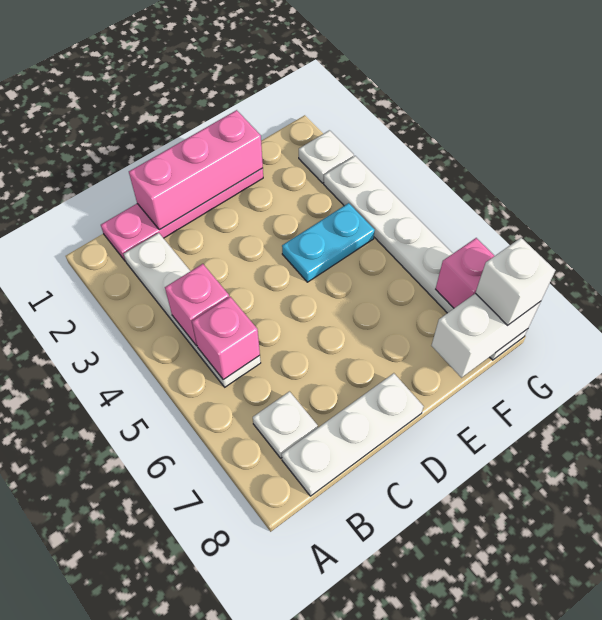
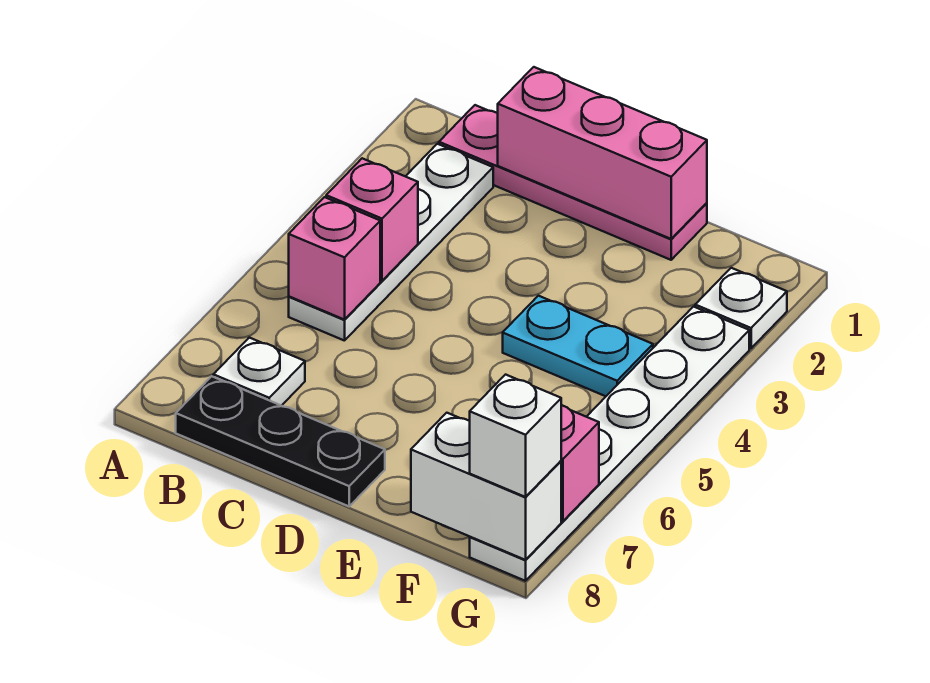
white 1x3 plate [282,373,424,496] -> black 1x3 plate [176,376,385,506]

